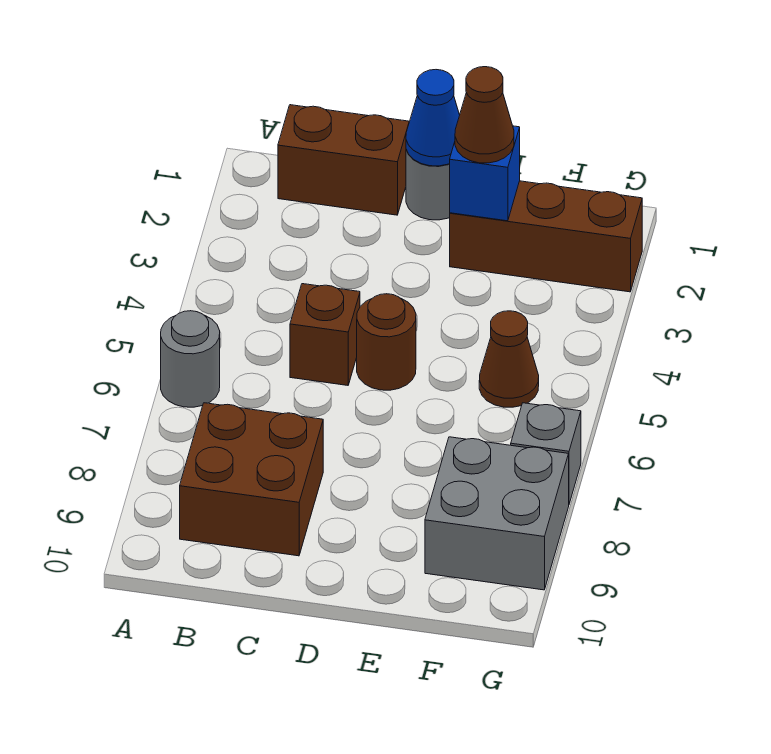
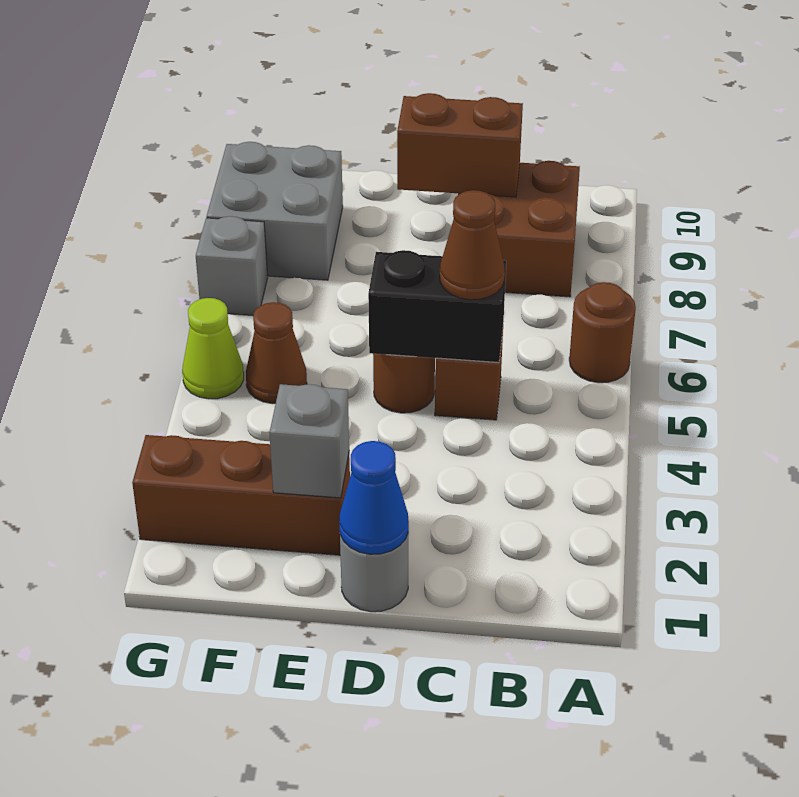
grey 1x1 round brick [161,311,220,407] -> brown 1x1 round brick [569,282,636,383]
brown 1x2 brick [278,105,409,215] -> brown 1x2 brick moved to [397,93,523,197]
none -> black 1x2 brick [368,250,506,363]
blue 1x1 brick [450,126,520,221] -> grey 1x1 brick [269,384,349,498]
brown 1x1 cone [455,67,514,163] -> brown 1x1 cone moved to [440,190,505,300]
none -> lime 1x1 cone [182,298,244,399]

